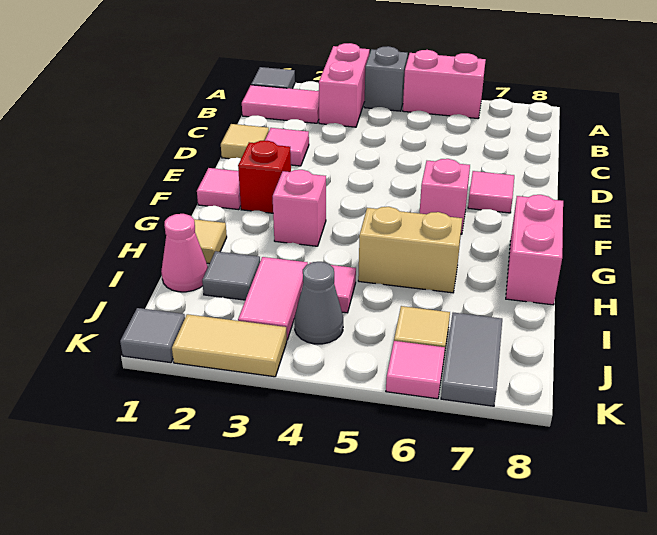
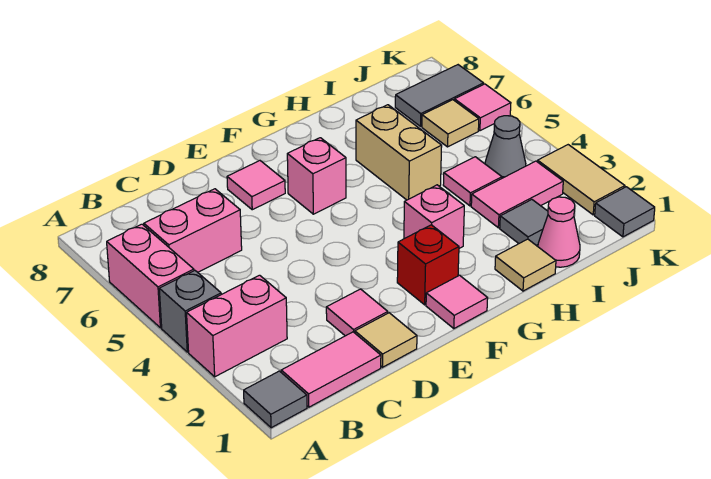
pink 1x2 tile [242,85,319,123] -> pink 1x2 tile turned to [281,332,381,407]
pink 1x2 brick [506,195,563,305] -> pink 1x2 brick moved to [144,189,242,272]

